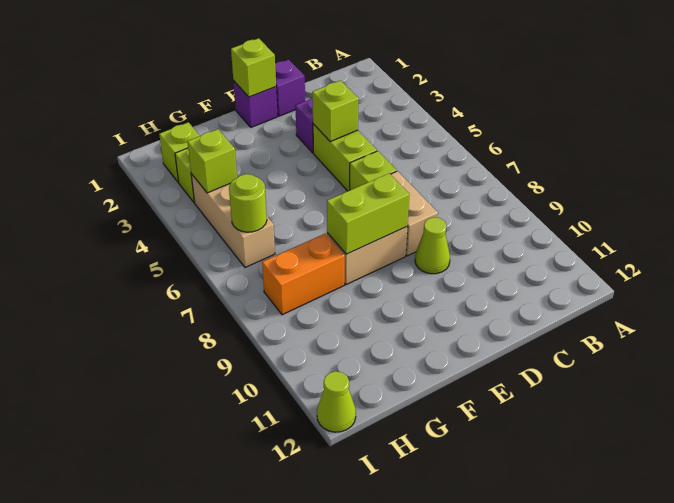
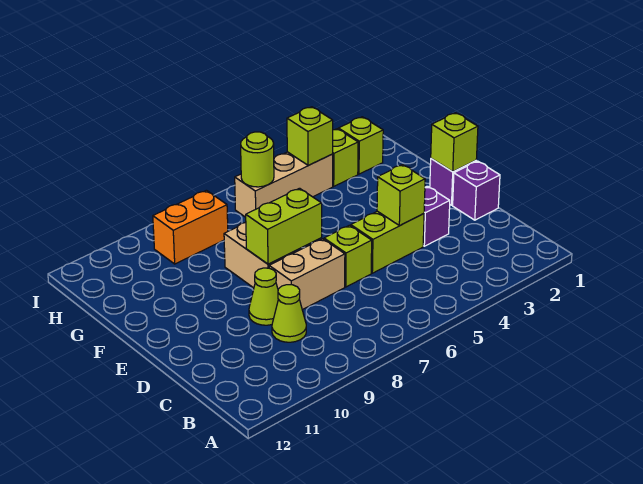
lime 1x2 brick [327,173,409,254] -> lime 1x2 brick turned to [246,188,322,264]
orange 1x2 brick [262,233,345,315] -> orange 1x2 brick turned to [153,190,228,264]
lime 1x1 cone [317,371,356,432] -> lime 1x1 cone moved to [272,285,306,342]

